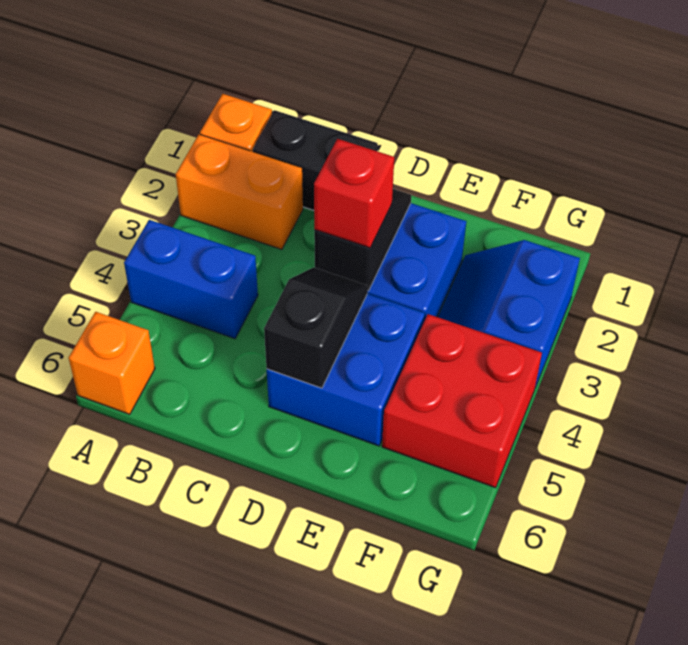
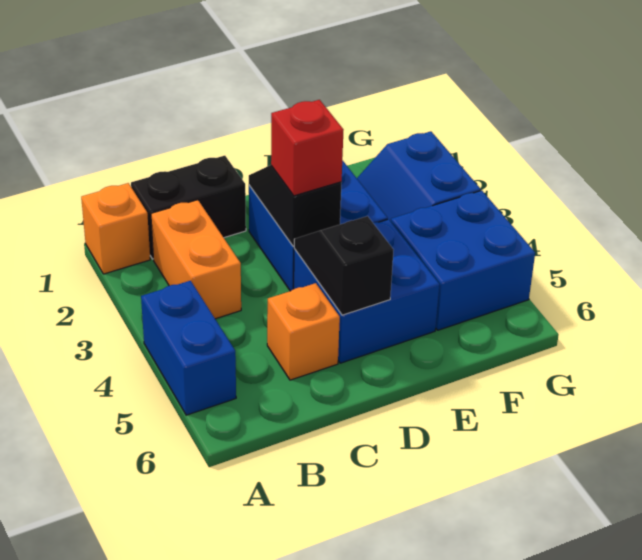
orange 1x2 brick [176,134,303,249] -> orange 1x2 brick turned to [151,200,241,319]
blue 1x2 brick [124,220,258,339] -> blue 1x2 brick turned to [141,281,236,415]
orange 1x1 brick [69,312,155,414] -> orange 1x1 brick moved to [267,283,340,380]
red 2x2 brick [382,314,542,488] -> blue 2x2 brick [391,190,535,330]

